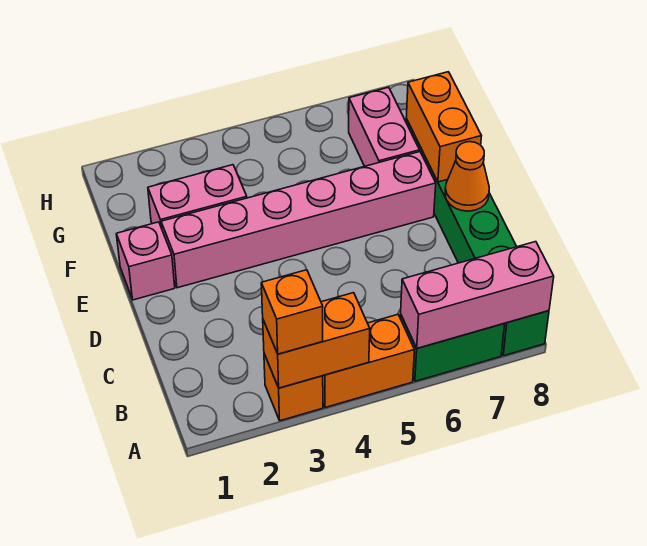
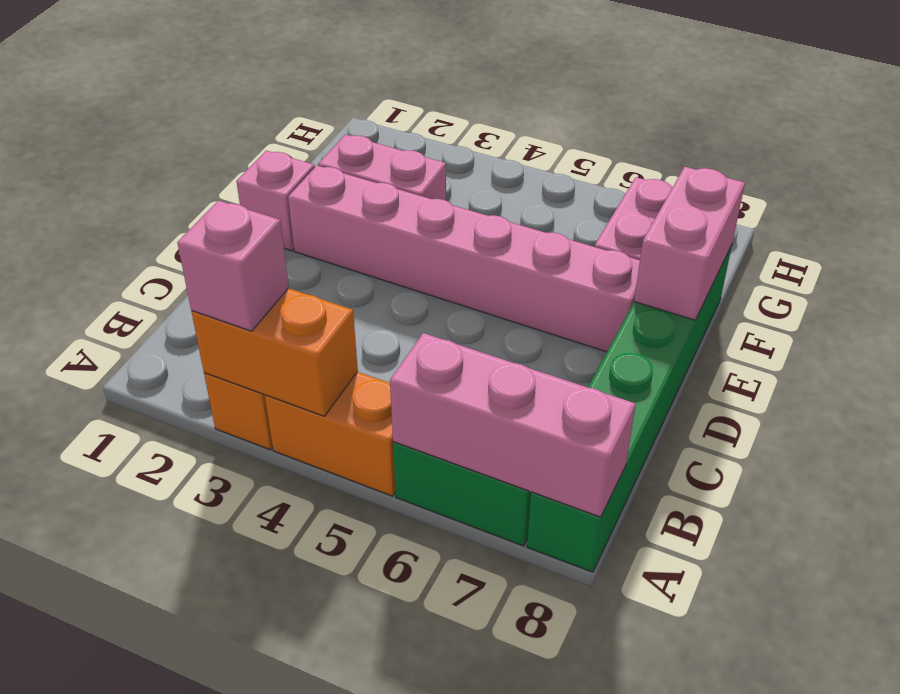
orange 1x1 brick [261,270,323,354] -> pink 1x1 brick [177,200,289,331]
orange 1x1 cone [445,142,489,211] -> none
orange 1x2 brick [406,72,481,182] -> pink 1x2 brick [634,167,745,320]

